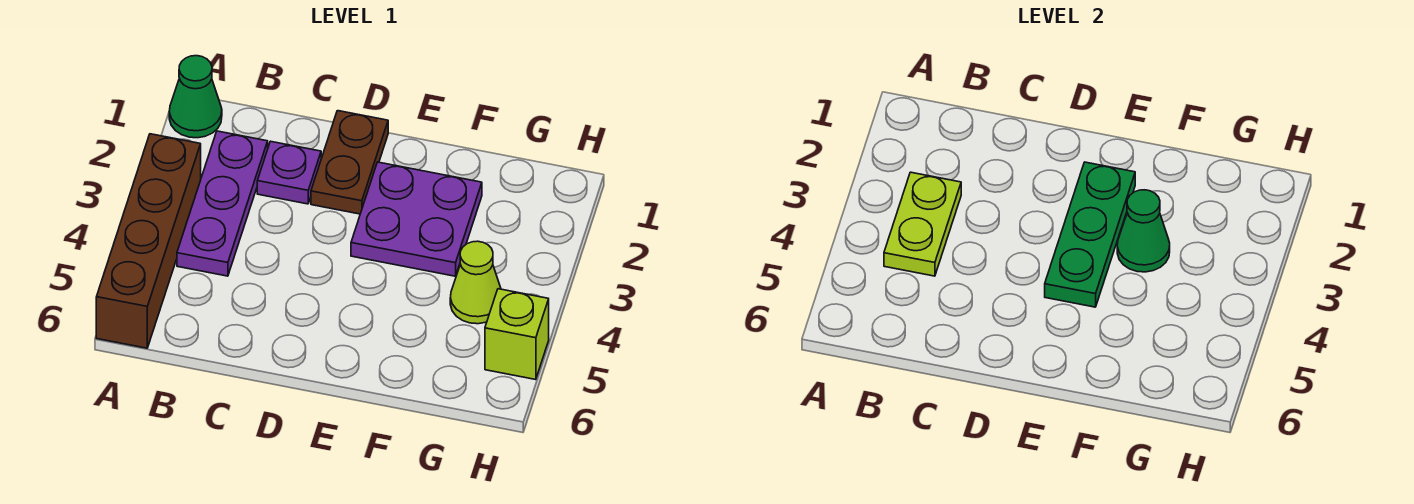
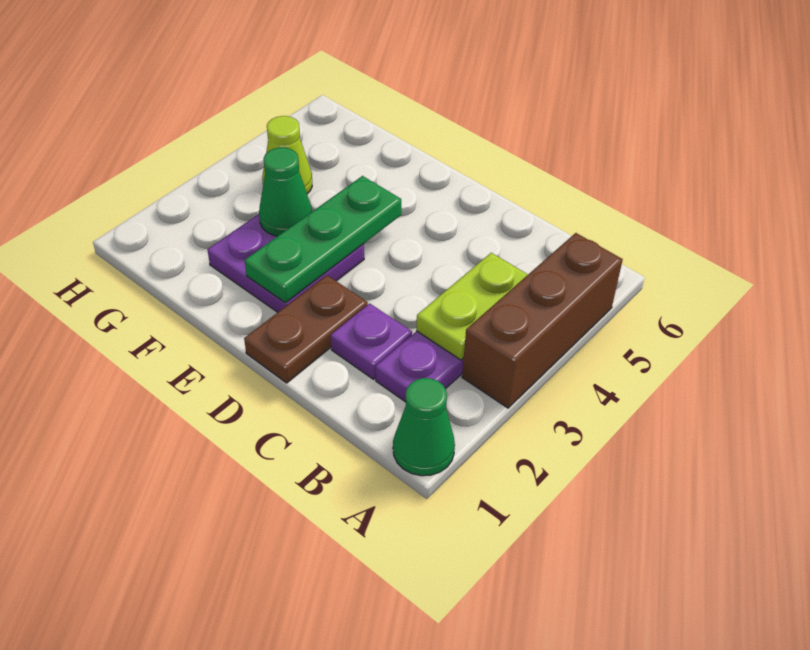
brown 1x4 brick [96,134,201,348] -> brown 1x3 brick [462,233,623,408]
lime 1x1 brick [485,289,549,380] -> none

